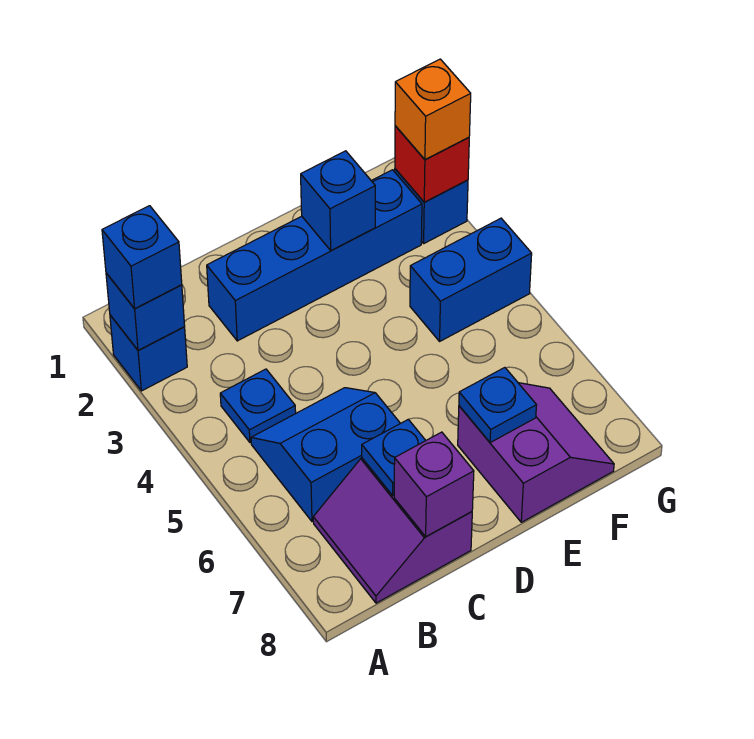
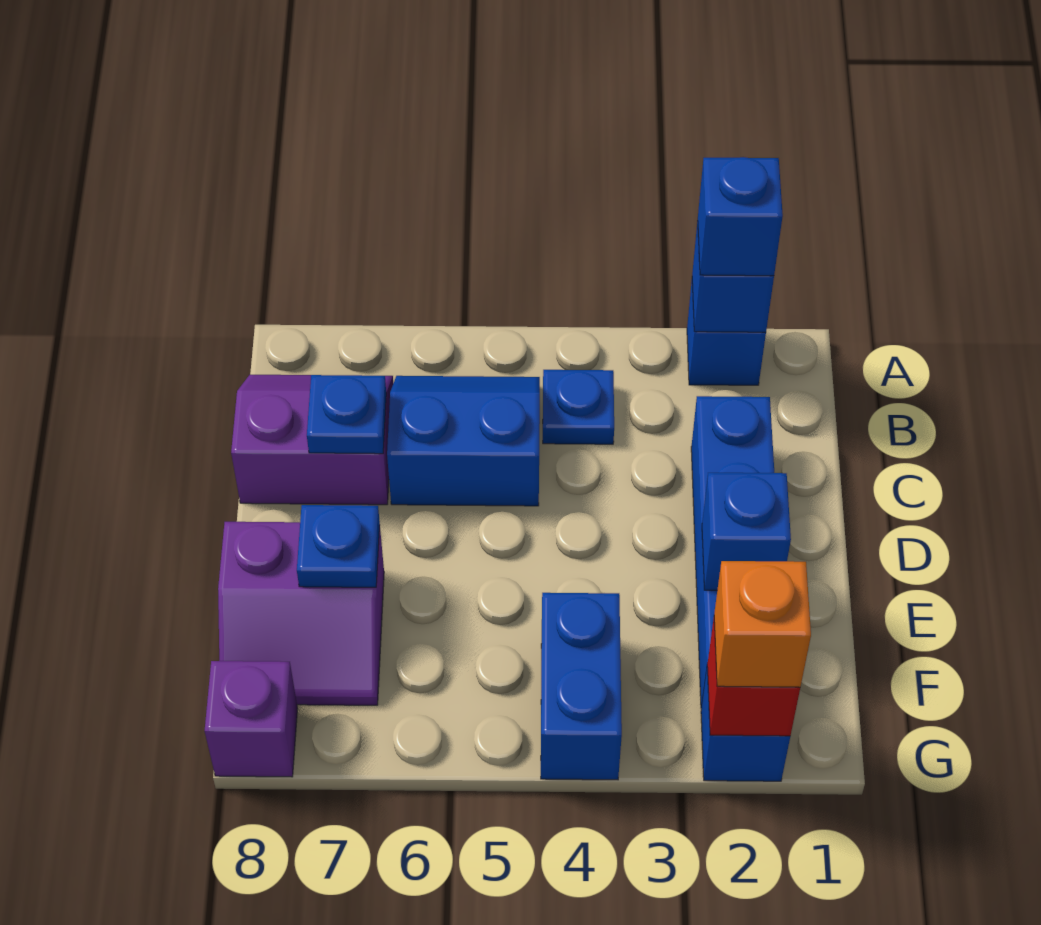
blue 2x2 slope [251,388,400,522] -> blue 2x2 slope turned to [387,376,540,506]
purple 1x1 brick [394,432,474,537] -> purple 1x1 brick moved to [205,661,298,777]

